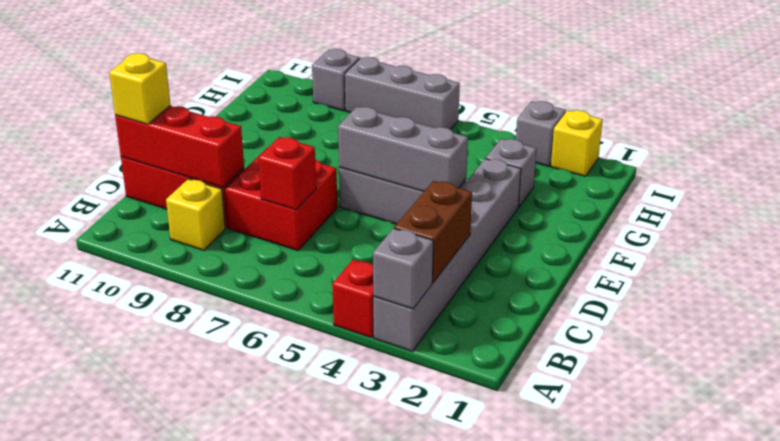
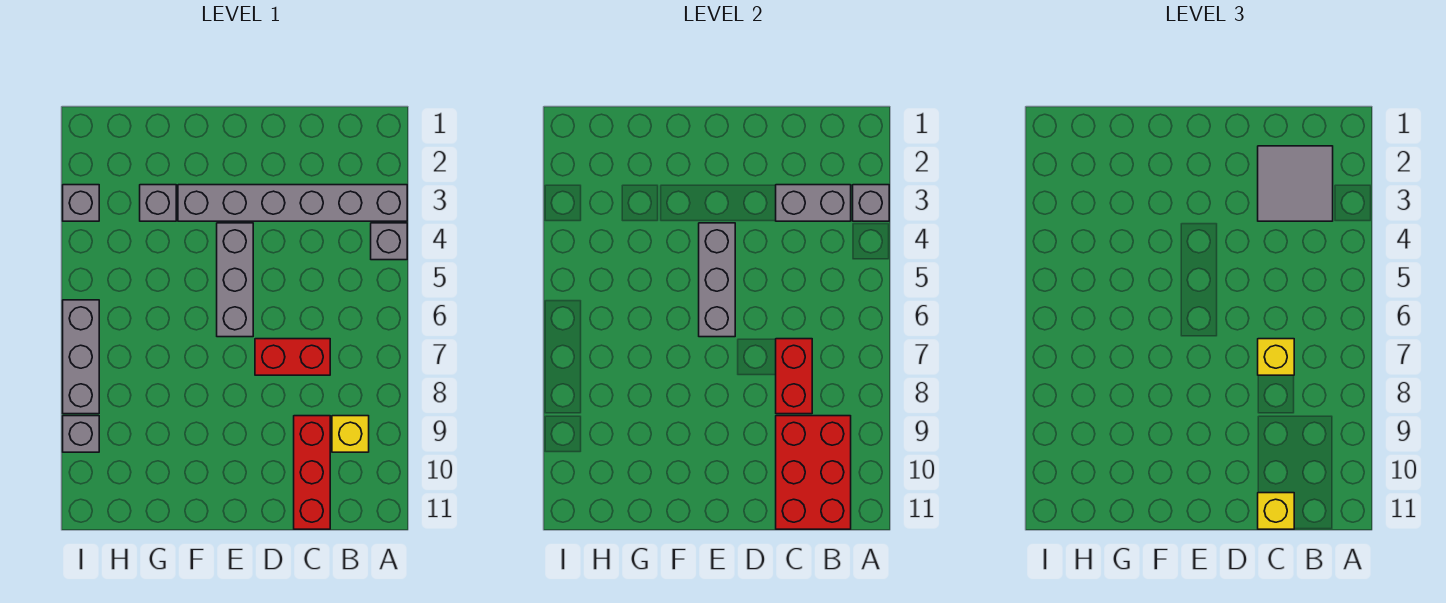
red 1x1 brick [332,260,374,338] -> grey 1x1 brick [371,223,407,260]
none -> grey 2x2 tile [1258,146,1333,221]
brown 1x2 brick [394,181,472,282] -> grey 1x2 brick [776,185,851,221]
red 2x2 brick [225,149,337,251] -> red 1x2 brick [255,339,330,375]
red 1x1 brick [258,137,316,210] -> red 1x2 brick [776,339,812,414]
red 1x3 brick [115,106,244,188] -> red 2x3 brick [776,416,851,529]
yellow 1x1 brick [551,110,603,176] -> yellow 1x1 brick moved to [1258,339,1294,375]

